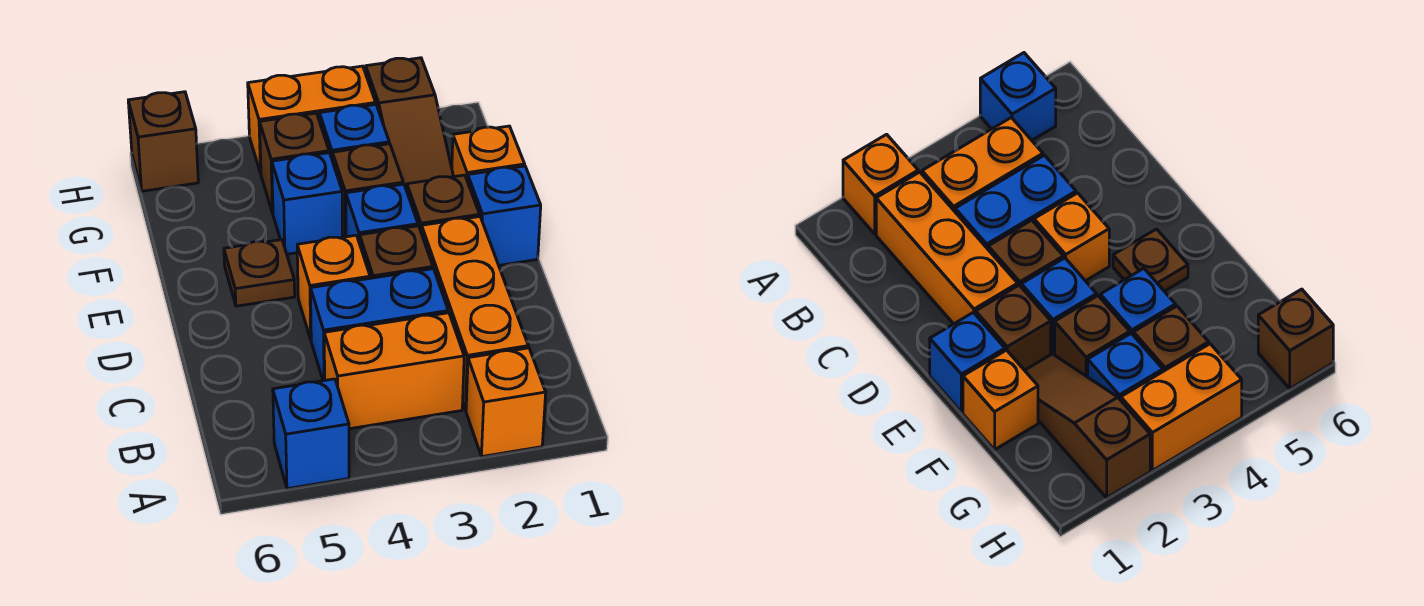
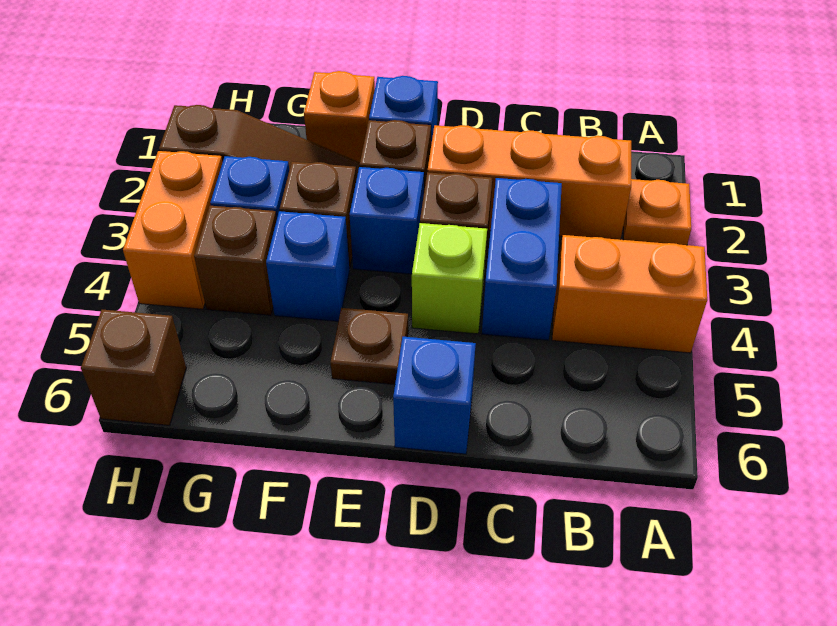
orange 1x1 brick [466,348,546,456] -> orange 1x1 plate [623,179,691,245]
blue 1x1 brick [273,379,349,489] -> blue 1x1 brick moved to [393,337,476,454]
orange 1x2 brick [324,313,464,429] -> orange 1x2 brick turned to [552,235,707,353]
orange 1x1 brick [297,235,370,339] -> lime 1x1 brick [412,223,487,334]

